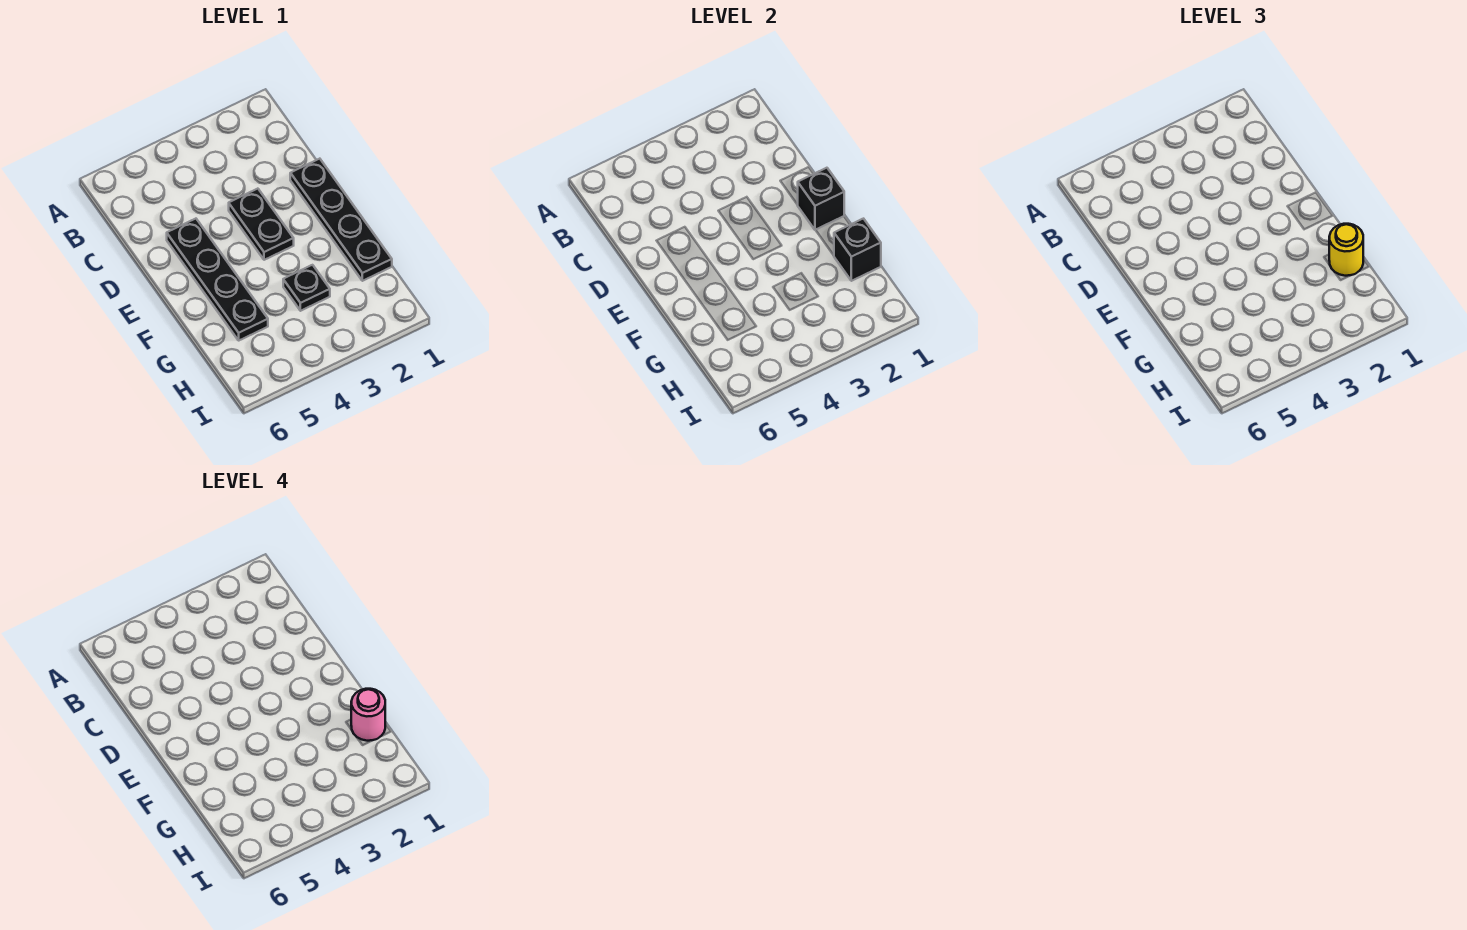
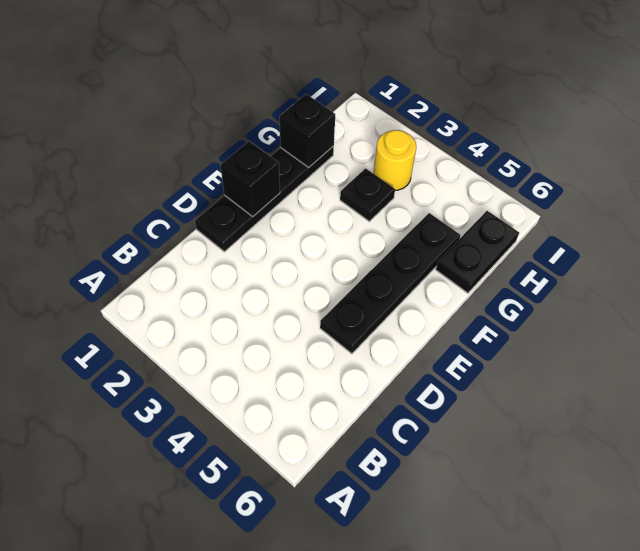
black 1x2 plate [229,189,294,260] -> black 1x2 plate moved to [436,211,519,293]
yellow 1x1 round brick [1329,224,1363,276] -> yellow 1x1 round brick moved to [374,130,416,190]
pink 1x1 round brick [351,689,385,741] -> none

